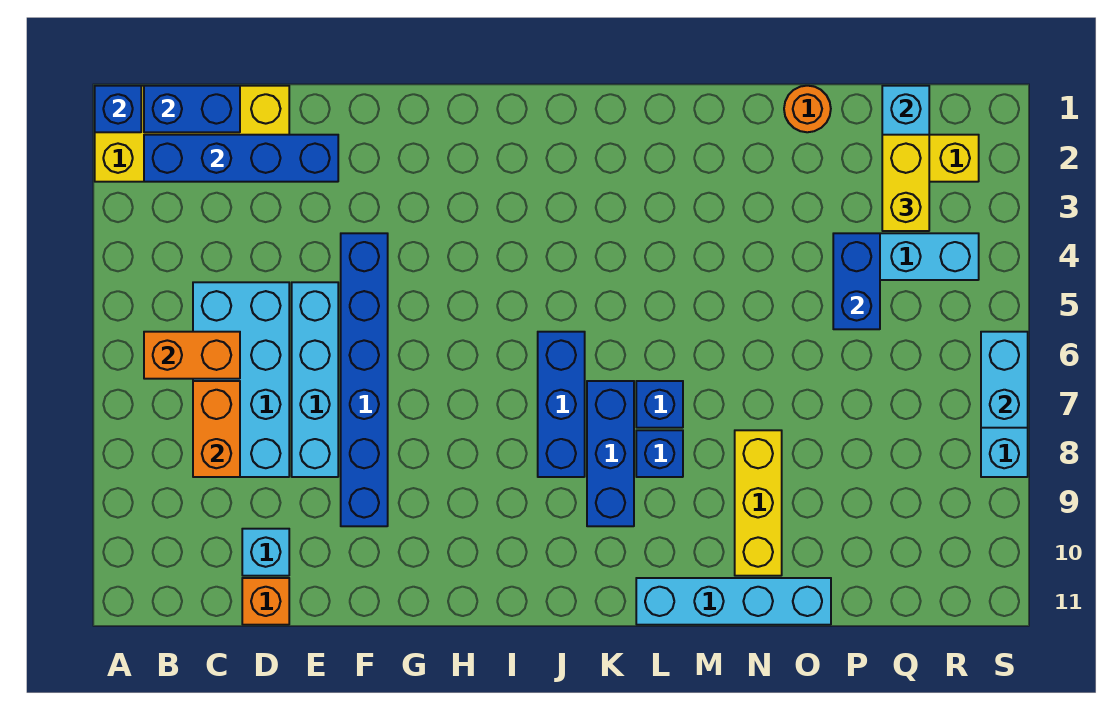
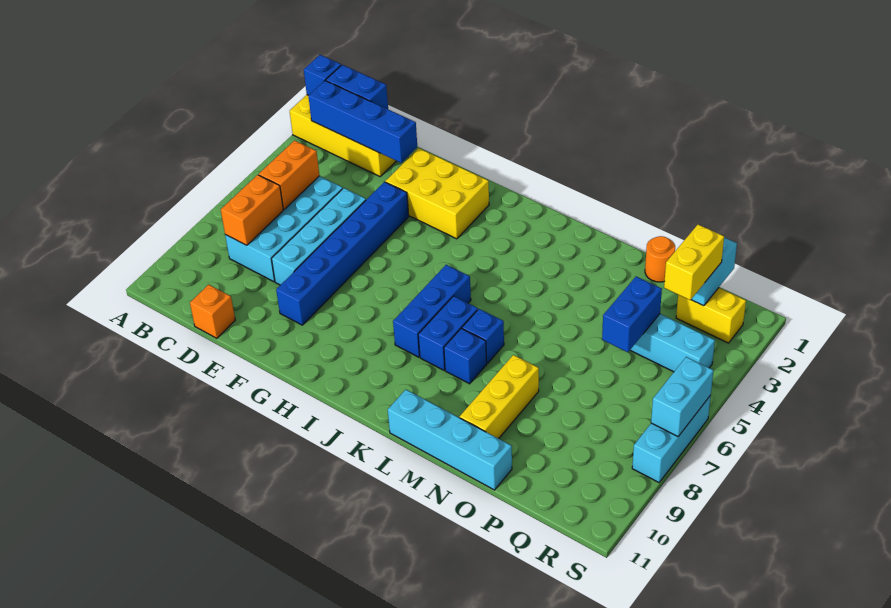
orange 1x2 brick [144,332,240,379] -> orange 1x2 brick turned to [259,140,319,209]
cyan 1x1 brick [242,529,289,576] -> none
none -> yellow 2x3 brick [385,148,489,239]
blue 1x3 brick [587,381,634,526] -> blue 1x2 brick [418,296,478,370]

